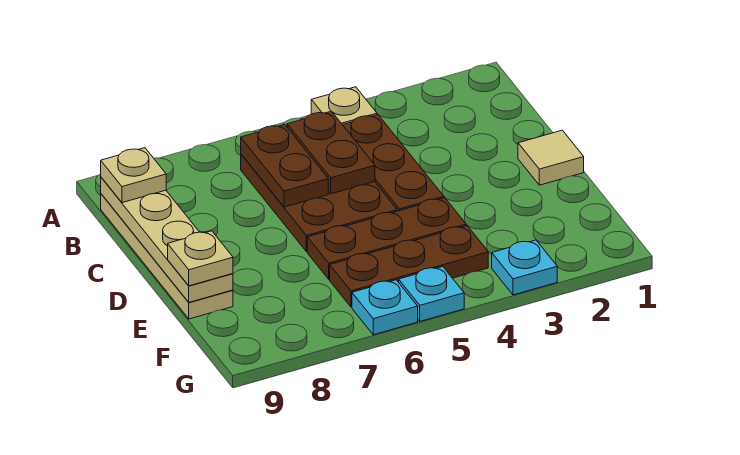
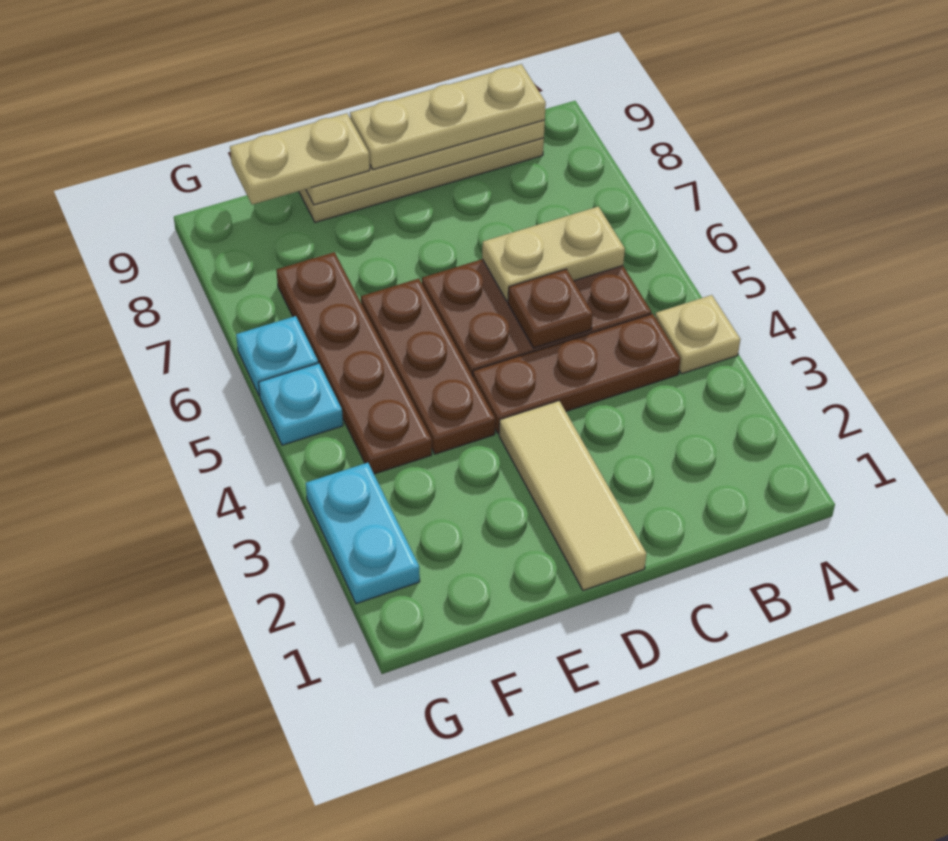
brown 1x2 plate [287,111,375,194] -> brown 1x1 plate [508,269,593,348]
brown 1x2 plate [241,125,328,207] -> tan 1x2 plate [482,207,625,301]
tan 1x1 plate [101,148,166,203] -> tan 1x3 plate [350,64,546,170]
tan 1x1 tile [518,130,584,185] -> tan 1x3 tile [499,401,646,591]
tan 1x1 plate [168,231,233,286] -> tan 1x2 plate [230,113,370,205]
brown 1x3 plate [330,226,488,307] -> brown 1x4 plate [277,252,432,474]
cyan 1x1 plate [492,240,557,295] -> cyan 1x2 plate [306,463,420,604]

